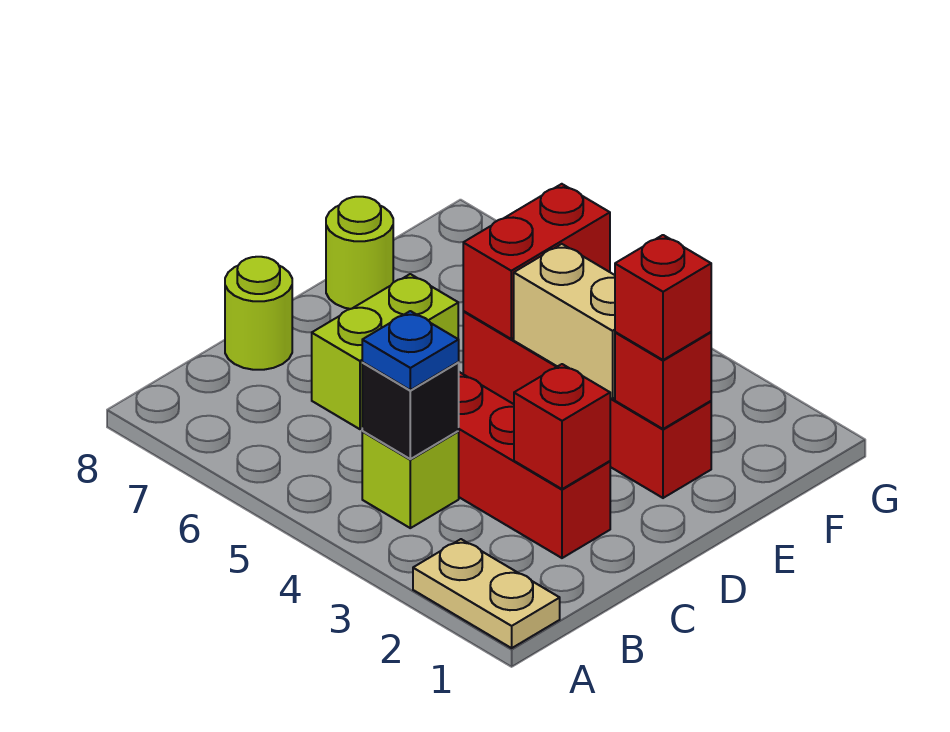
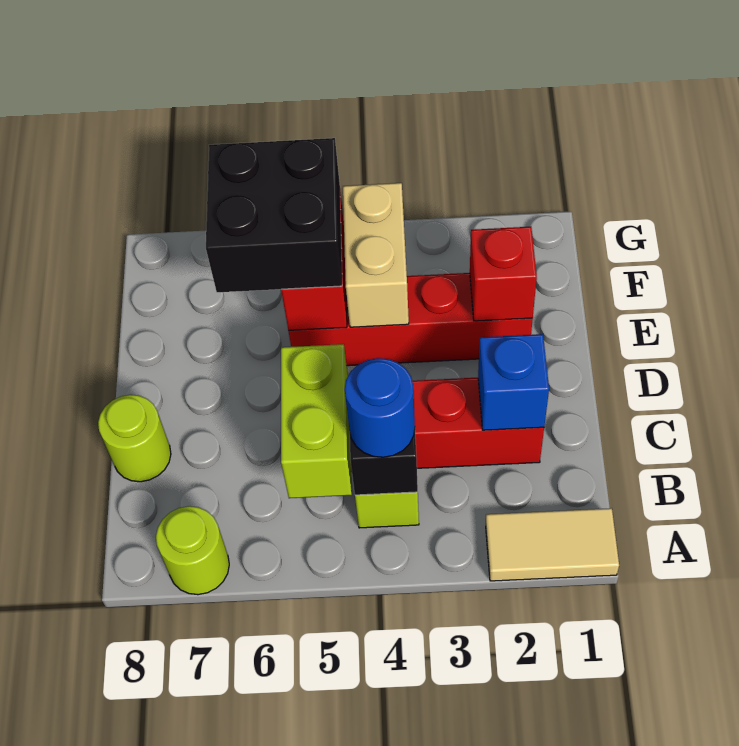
tan 1x2 plate [413,539,560,648] -> tan 1x2 tile [486,508,619,581]
blue 1x1 plate [362,311,459,390] -> blue 1x1 round brick [345,358,415,457]
red 1x1 brick [514,364,610,489] -> blue 1x1 brick [478,334,549,430]
red 1x1 brick [615,235,711,360] -> none
tan 1x2 brick [514,244,615,399] -> tan 1x2 brick turned to [343,183,409,327]
none -> black 2x2 brick [206,138,342,292]
lime 1x1 round brick [326,197,393,309] -> lime 1x1 round brick moved to [156,506,229,595]

